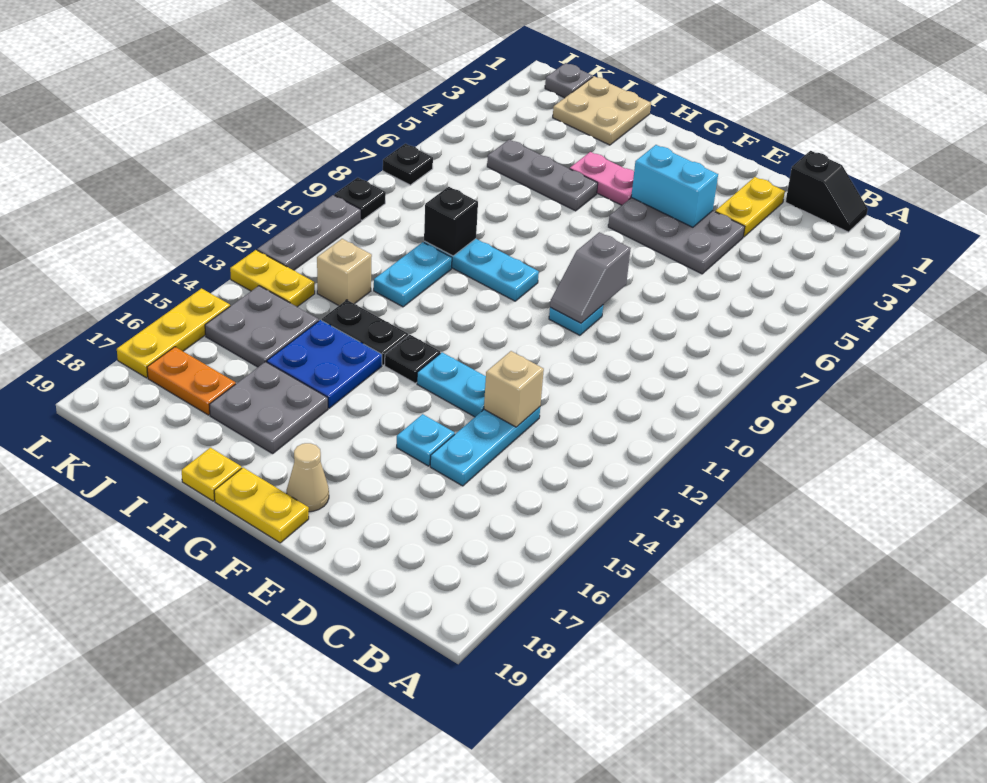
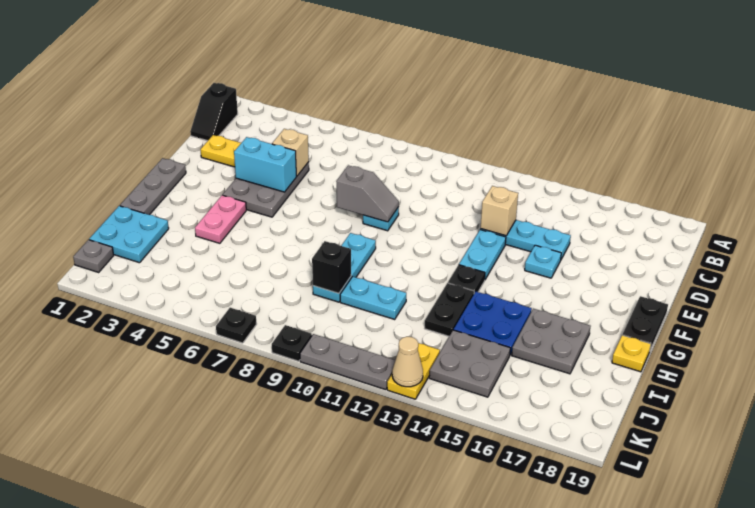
black 1x2 slope [786,151,868,232] -> black 1x2 slope turned to [190,83,238,141]
cyan 1x2 brick [631,145,718,227] -> cyan 1x2 brick turned to [234,137,296,192]
tan 1x1 cone [287,443,329,512] -> tan 1x1 cone moved to [392,337,423,387]
yellow 1x2 plate [214,468,309,543] -> black 1x2 plate [622,296,668,350]
grey 1x3 plate [487,139,598,211] -> grey 1x3 plate moved to [120,158,186,215]
tan 2x2 plate [553,76,651,145] -> cyan 2x2 plate [89,206,169,263]
tan 1x1 brick [317,239,372,305] -> tan 1x1 brick moved to [272,129,309,176]
orange 1x2 plate [147,347,236,415] -> none
yellow 1x3 plate [117,288,230,378] -> none

